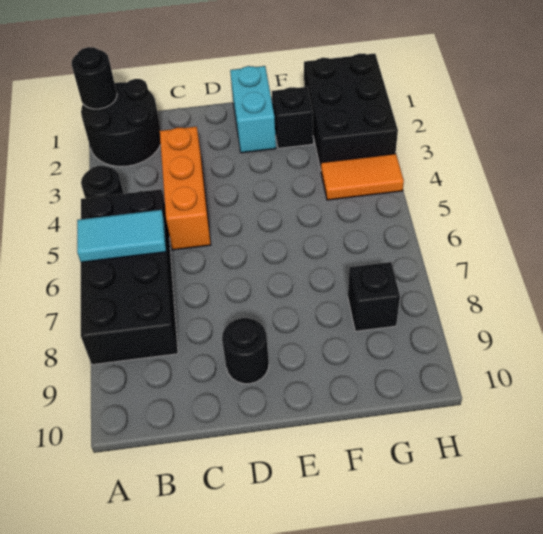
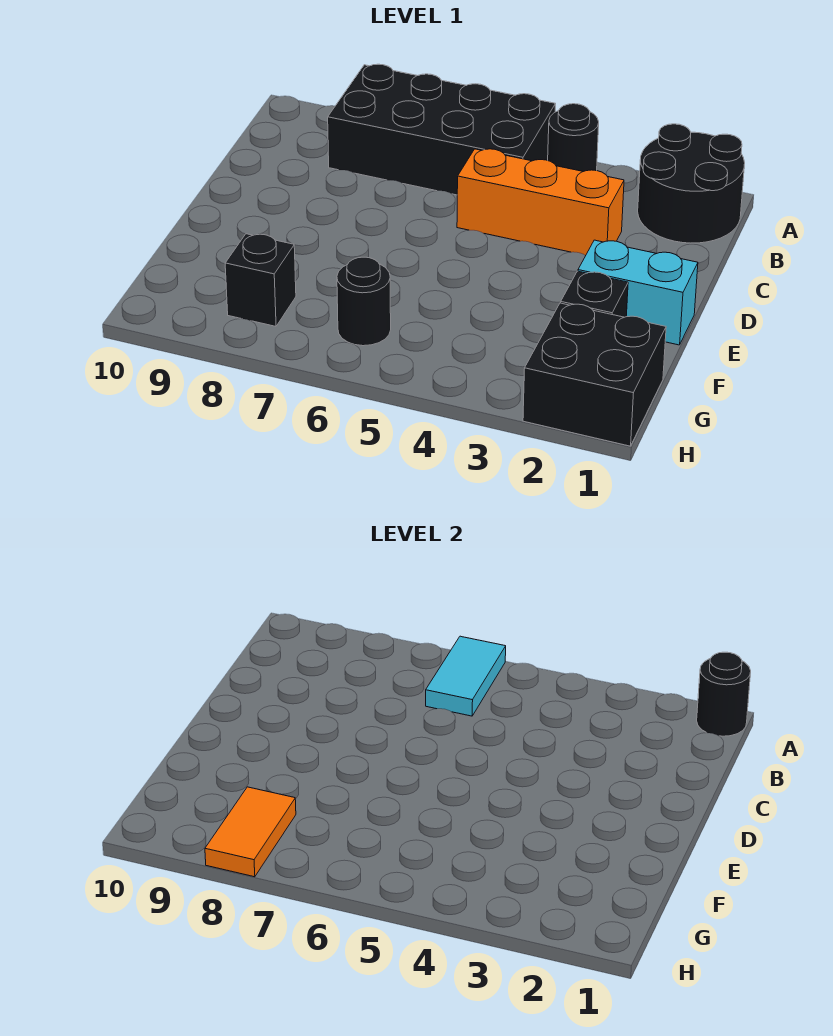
black 1x1 round brick [222,318,269,384] -> black 1x1 round brick moved to [337,257,391,346]
black 2x3 brick [304,54,398,170] -> black 2x2 brick [523,303,666,446]
orange 1x2 tile [321,154,404,200] -> orange 1x2 tile moved to [205,787,296,877]

